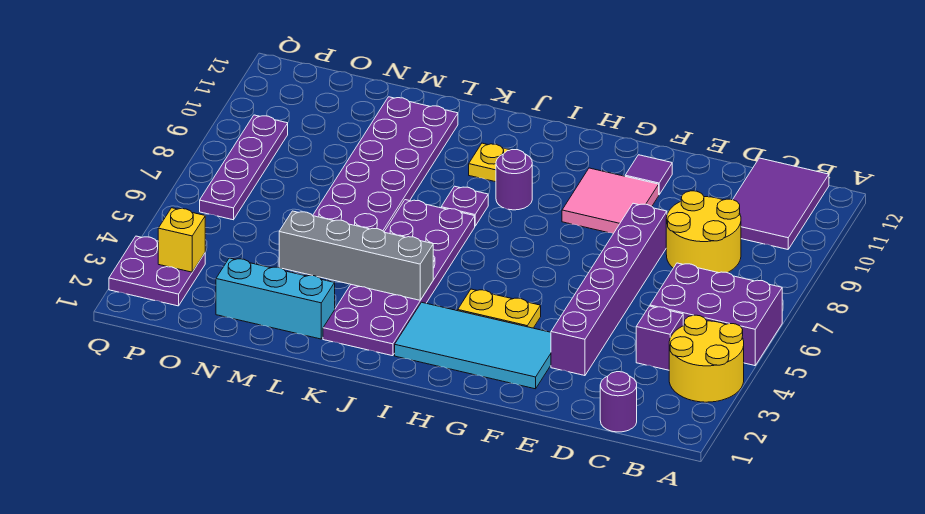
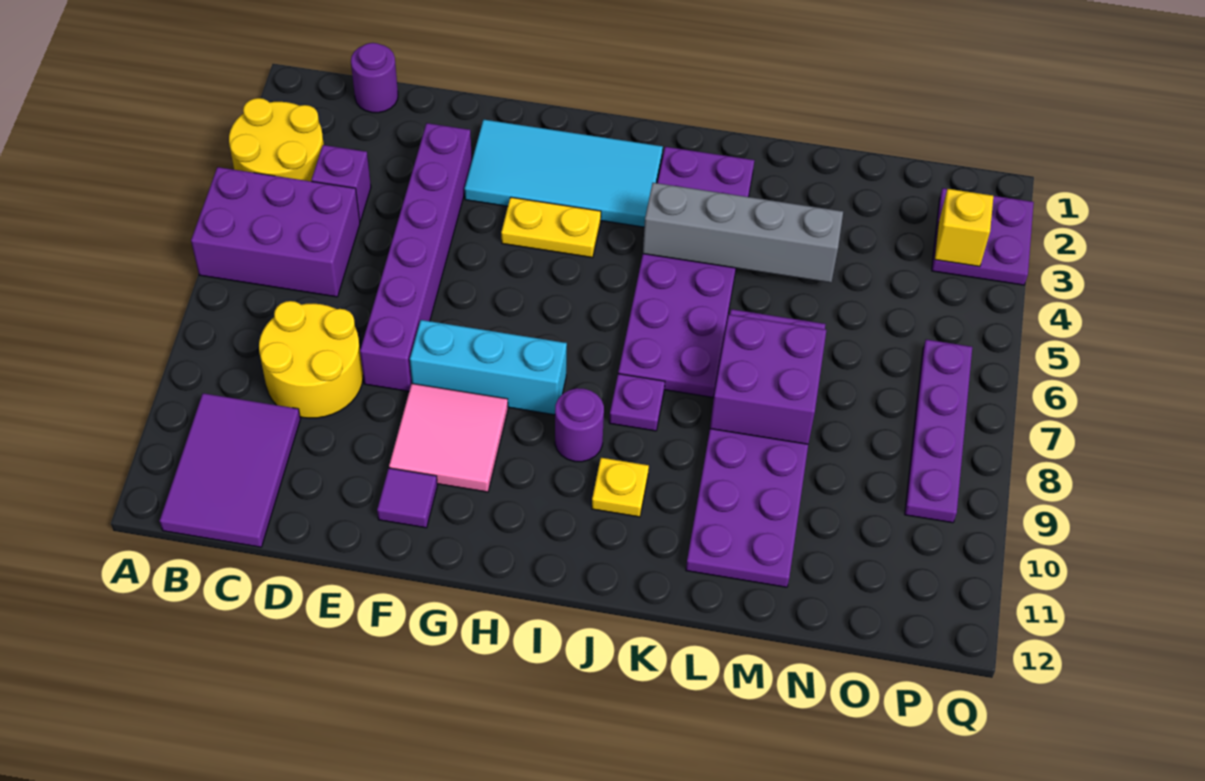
cyan 1x3 brick [216,258,335,339] -> cyan 1x3 brick moved to [410,320,567,415]
none -> purple 2x2 brick [710,314,826,444]

